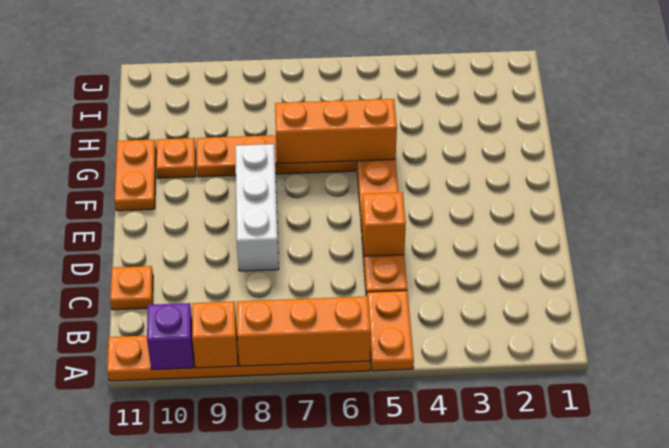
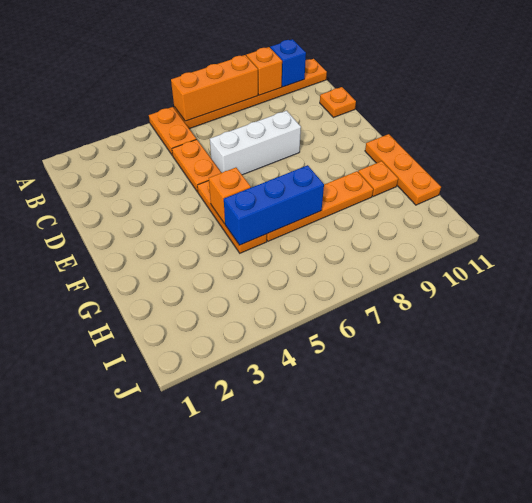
purple 1x1 brick [147,303,194,370] -> blue 1x1 brick [270,39,306,87]
orange 1x1 brick [362,192,406,256] -> orange 1x1 brick moved to [209,168,251,224]
white 1x3 brick [235,144,279,271] -> white 1x3 brick turned to [210,111,301,175]
orange 1x2 plate [115,139,156,211] -> orange 1x3 plate [365,134,441,205]
orange 1x3 brick [275,99,397,164] -> blue 1x3 brick [224,165,324,245]

